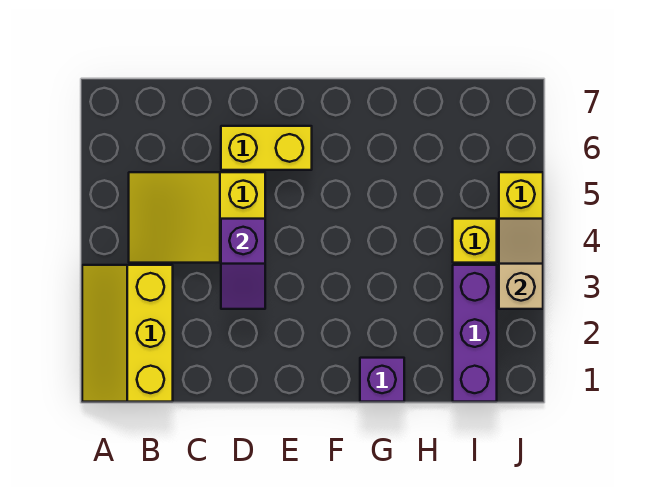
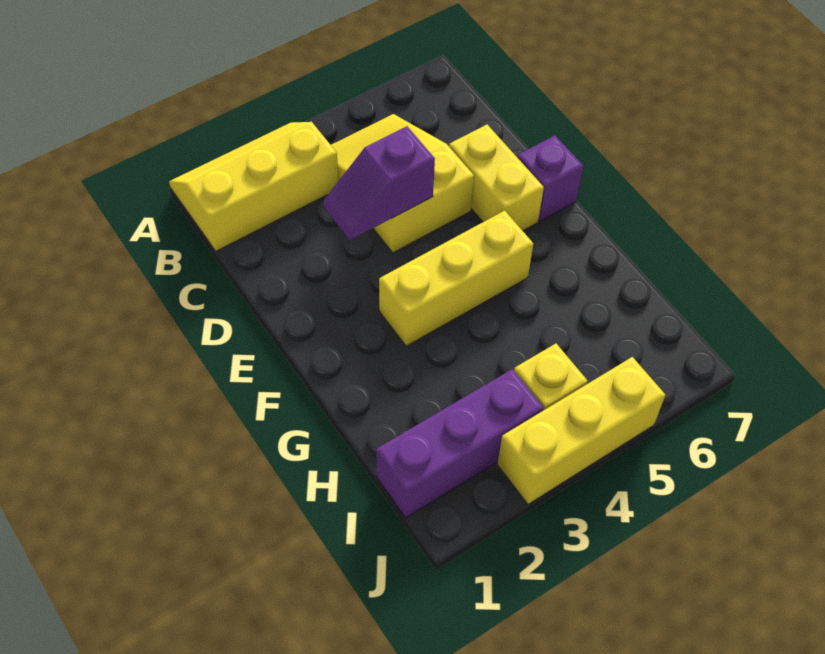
none -> yellow 1x3 brick [379,211,533,346]
purple 1x1 brick [360,358,404,402] -> purple 1x1 brick moved to [517,136,583,221]
tan 1x2 slope [499,219,543,309] -> none

